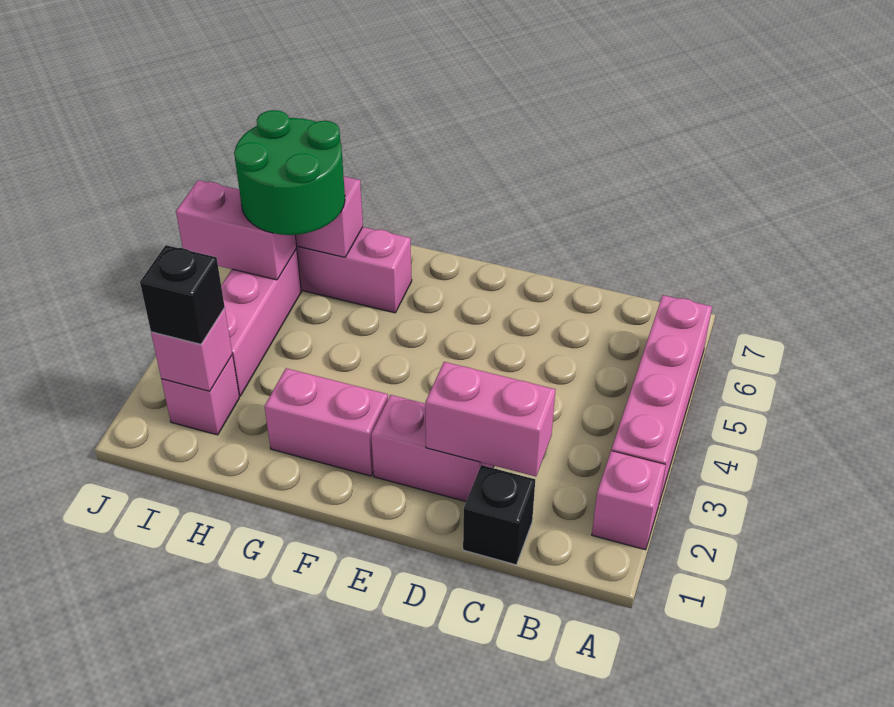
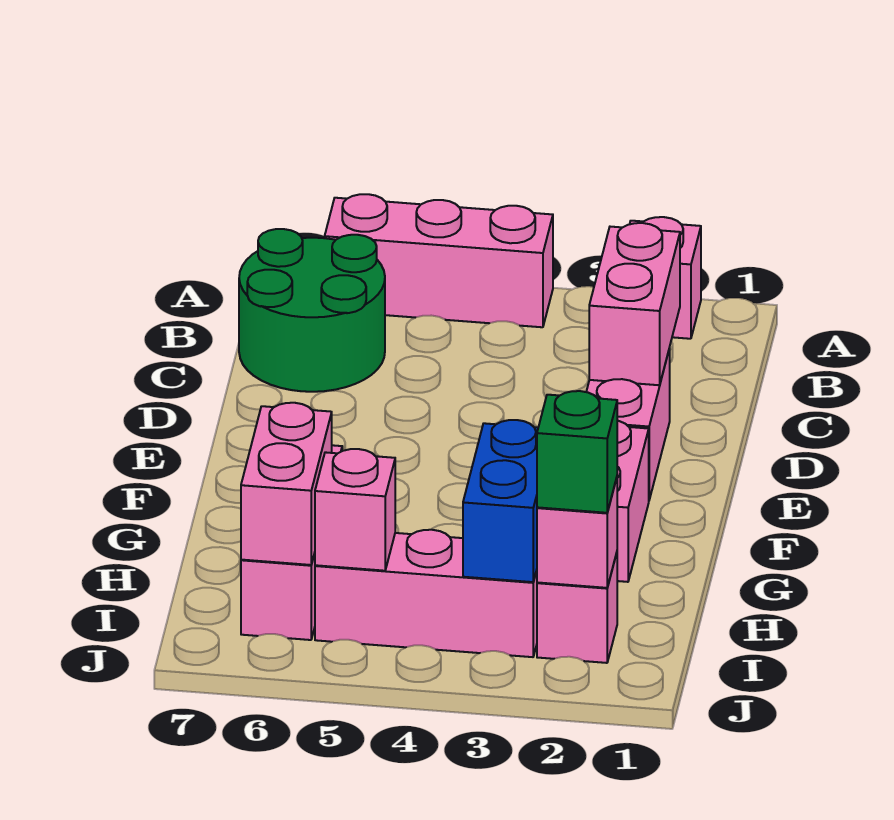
pink 1x4 brick [611,295,712,502] -> pink 1x3 brick [325,194,553,327]
black 1x1 brick [463,465,535,565] -> none
none -> blue 1x2 brick [463,420,538,582]
green 2x2 round brick [234,110,345,235] -> green 2x2 round brick moved to [239,229,385,392]
black 1x1 brick [140,245,225,344] -> green 1x1 brick [537,391,617,513]
pink 1x2 brick [176,180,297,280] -> pink 1x1 brick [315,449,395,571]

